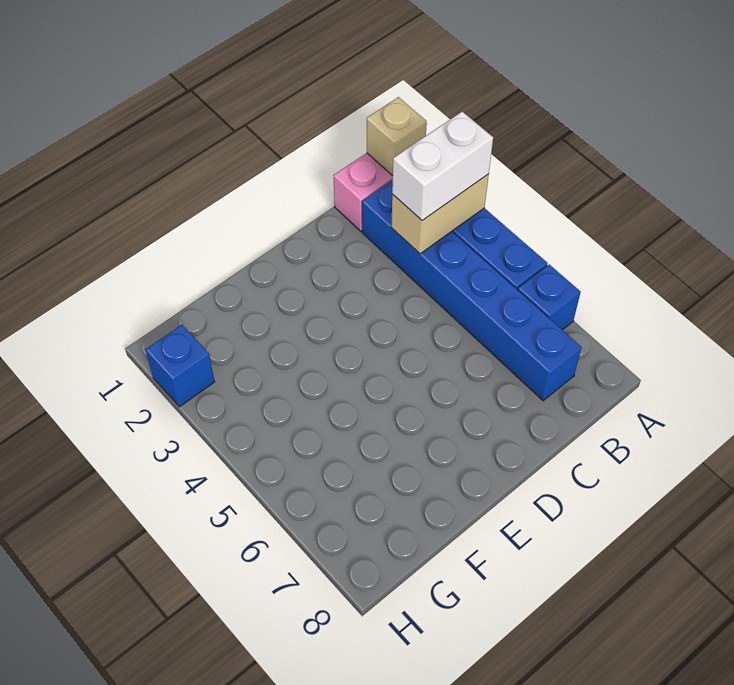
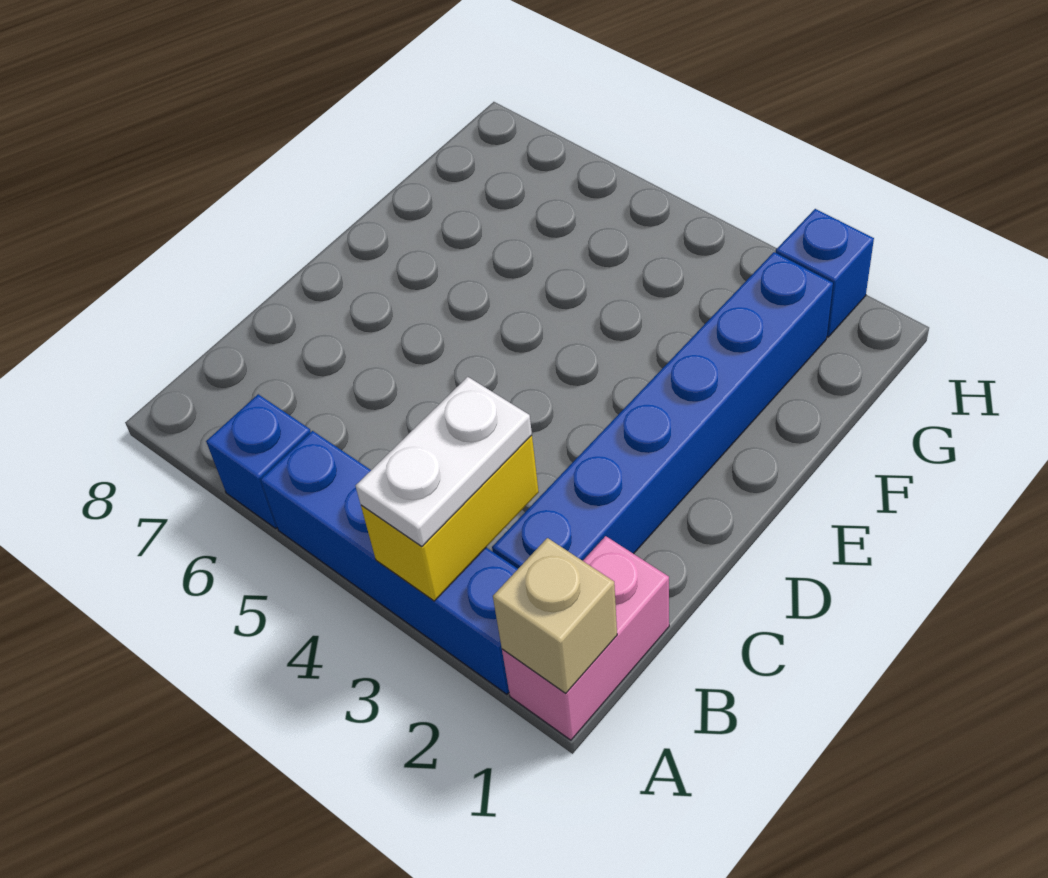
tan 1x2 brick [391,174,489,254] -> yellow 1x2 brick [361,435,539,601]
white 1x2 brick [392,112,493,221] -> white 1x2 plate [355,377,532,547]
blue 1x6 brick [362,180,582,401] -> blue 1x6 brick turned to [492,252,833,569]

